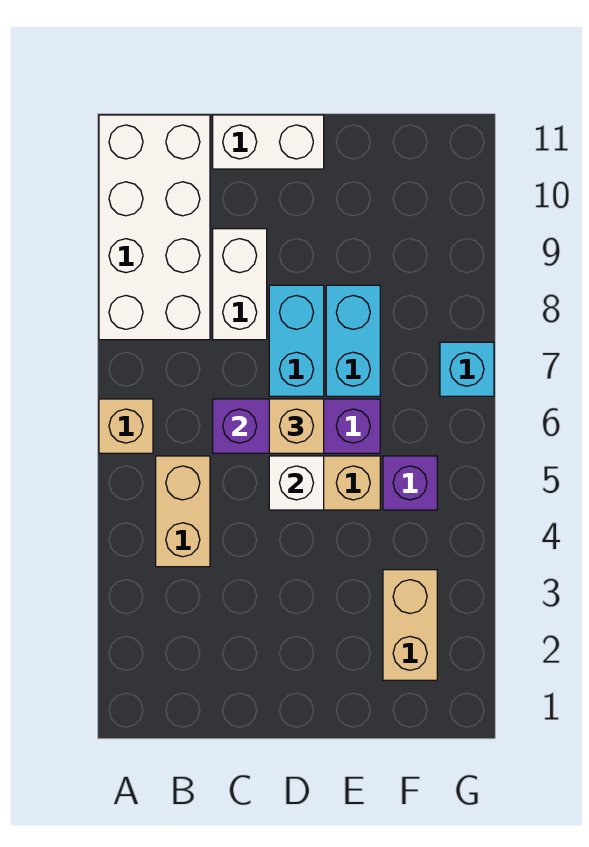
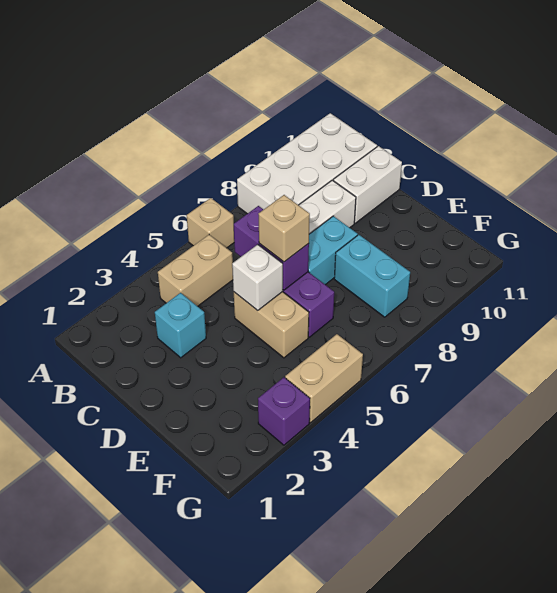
white 1x2 brick [213,115,324,169] -> white 1x2 brick turned to [333,146,402,223]
cyan 1x2 brick [326,285,380,396] -> cyan 1x2 brick turned to [334,235,410,317]
tan 1x2 brick [383,570,437,680] -> tan 1x2 brick moved to [285,334,363,422]
purple 1x1 brick [383,456,437,510] -> purple 1x1 brick moved to [258,377,310,445]
cyan 1x1 brick [440,342,494,396] -> cyan 1x1 brick moved to [155,293,206,358]

